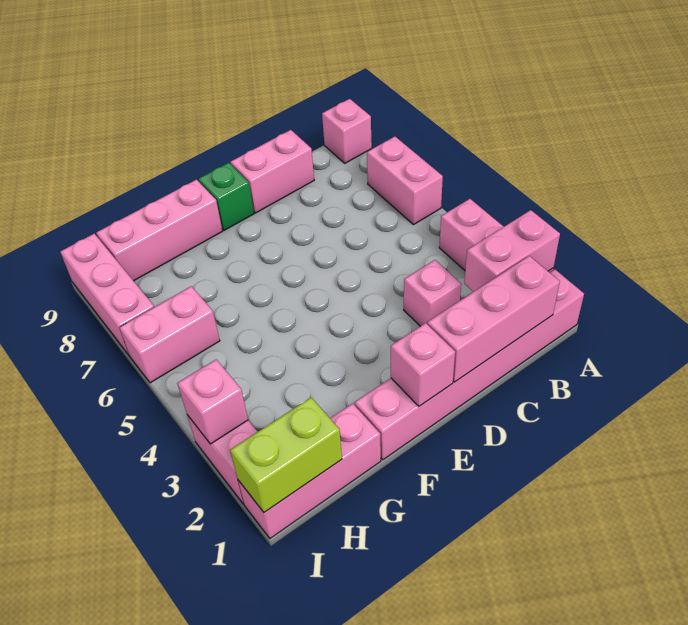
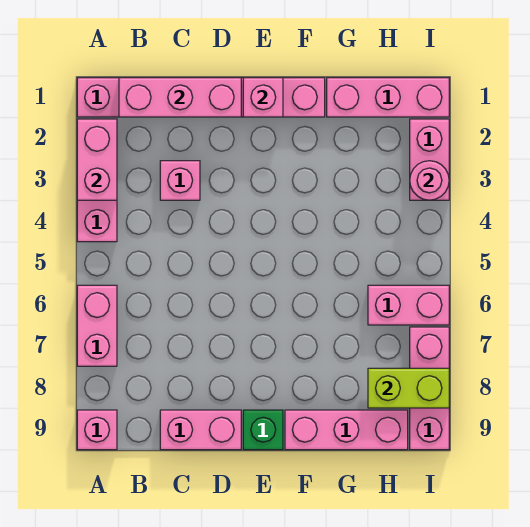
pink 1x2 brick [464,210,560,292] -> pink 1x2 brick turned to [77,119,117,200]
lime 1x2 brick [230,398,342,512] -> lime 1x2 brick moved to [368,368,449,408]
pink 1x1 brick [177,360,248,444] -> pink 1x1 round brick [410,161,449,200]

